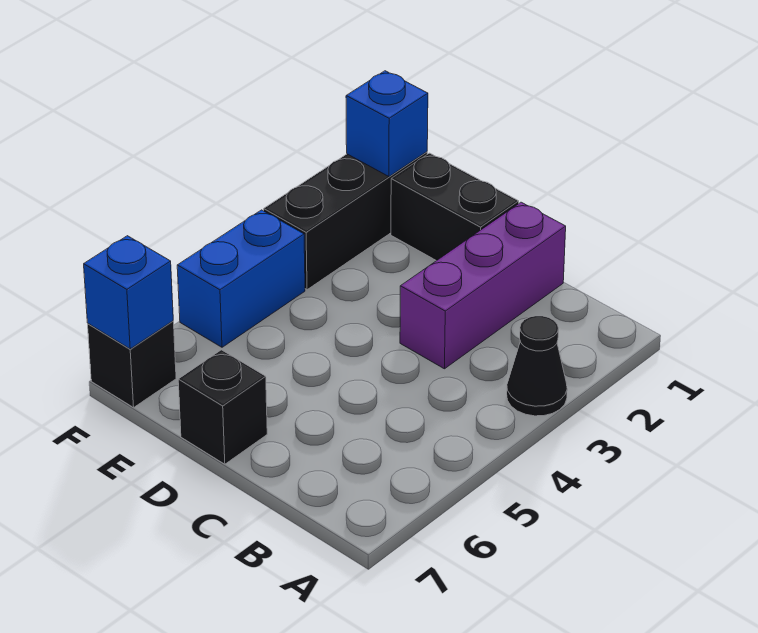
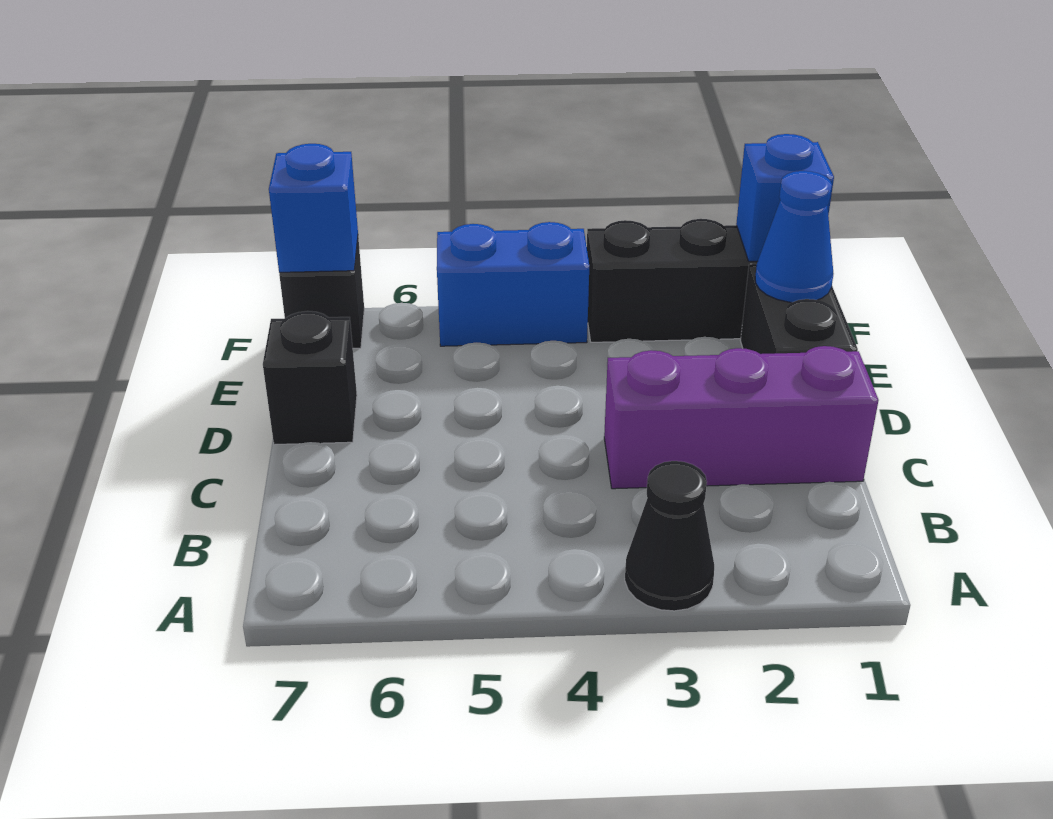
none -> blue 1x1 cone [755,171,834,302]

